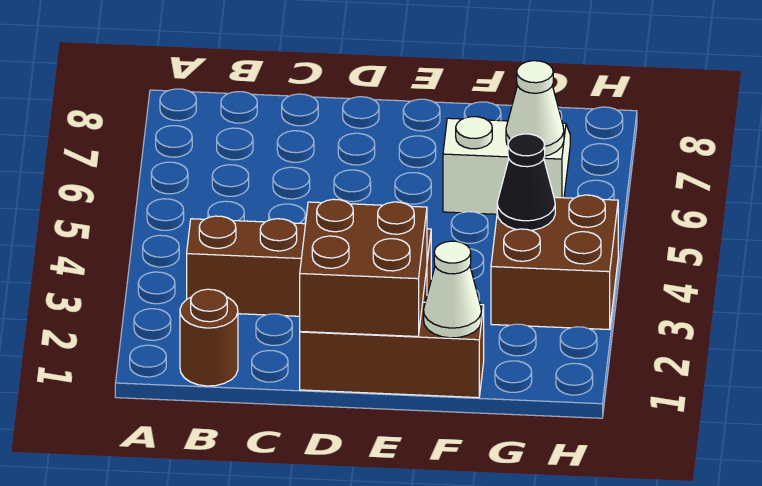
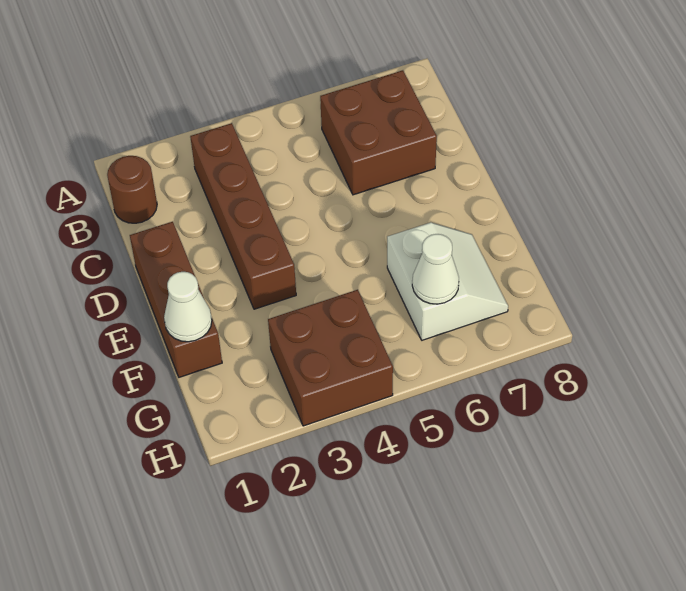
brown 2x2 brick [300,199,427,336] -> brown 2x2 brick moved to [320,70,437,195]
black 1x1 cone [497,134,555,230] -> none

